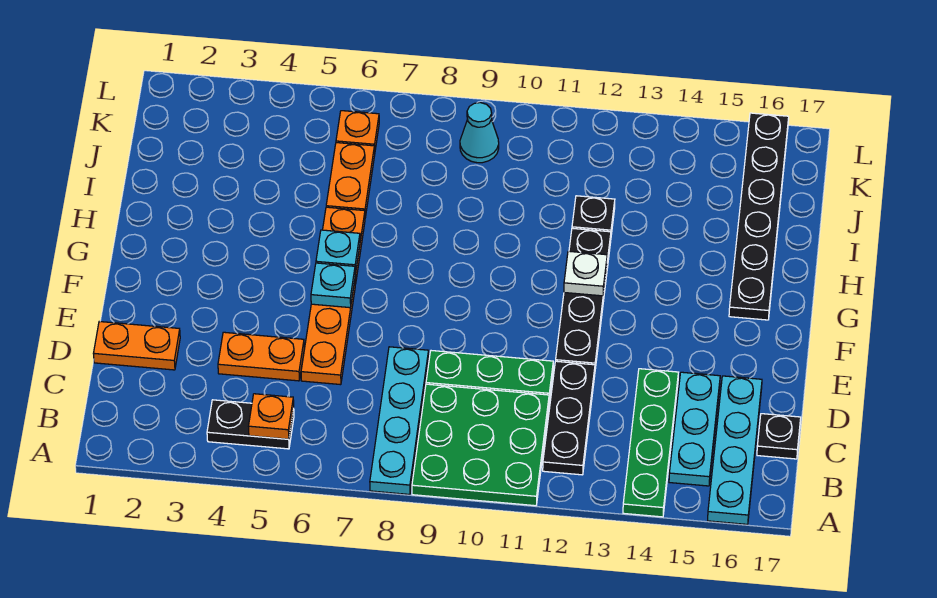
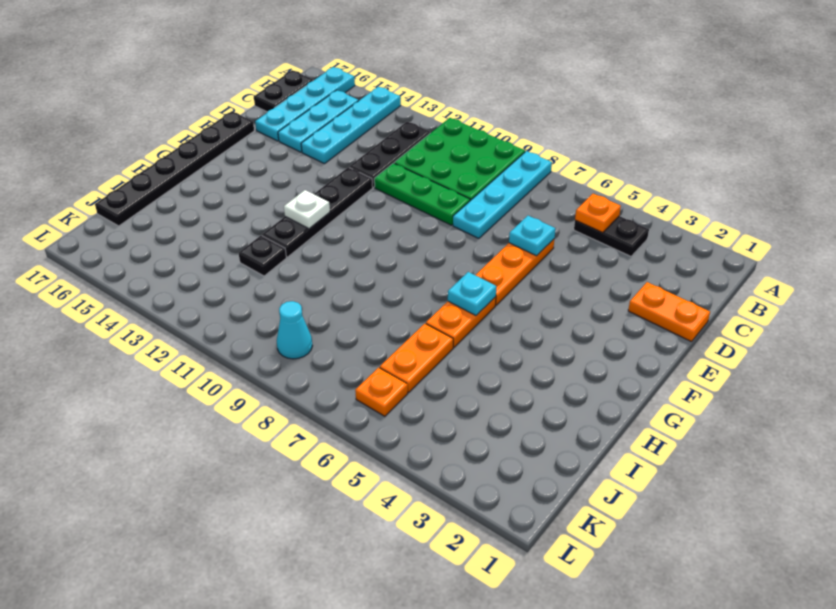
green 1x4 plate [623,369,678,517] -> cyan 1x4 plate [301,87,401,164]
black 1x1 plate [757,414,801,459] -> black 1x2 plate [254,70,313,112]
orange 1x2 plate [218,332,304,381] -> none
cyan 1x1 plate [311,263,355,308] -> cyan 1x1 plate moved to [509,216,555,256]
black 1x6 plate [729,113,789,320] -> black 1x6 plate moved to [95,111,254,226]

